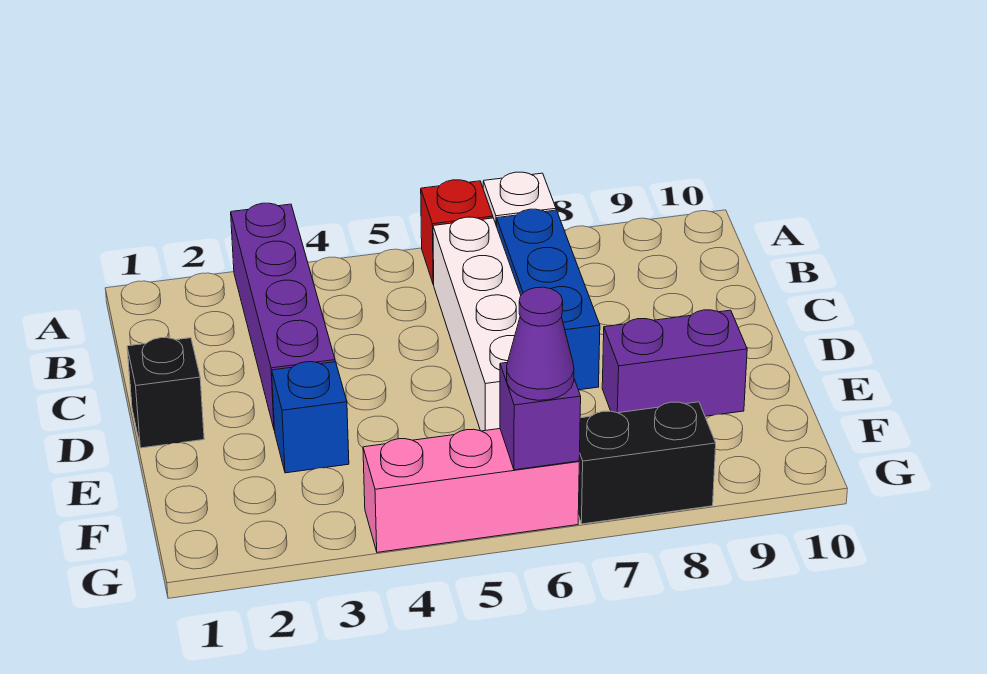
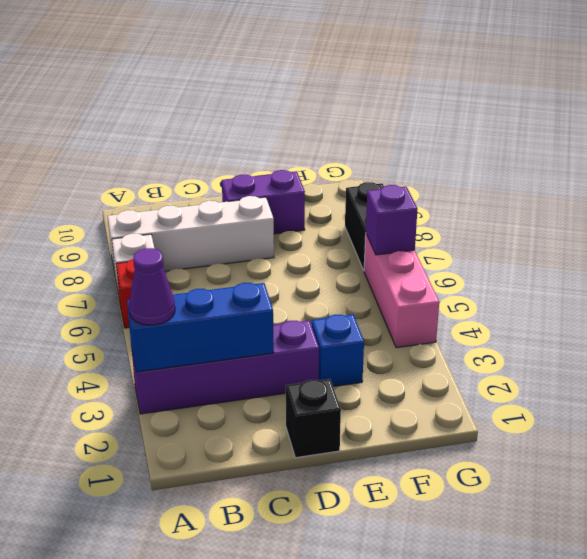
white 1x4 brick [433,217,521,431] -> white 1x4 brick moved to [108,196,274,273]
blue 1x3 brick [497,209,600,390] -> blue 1x3 brick moved to [127,283,274,372]
purple 1x2 brick [602,310,747,416] -> purple 1x2 brick turned to [222,170,305,234]
purple 1x1 cone [507,287,574,400] -> purple 1x1 cone moved to [129,248,175,325]

